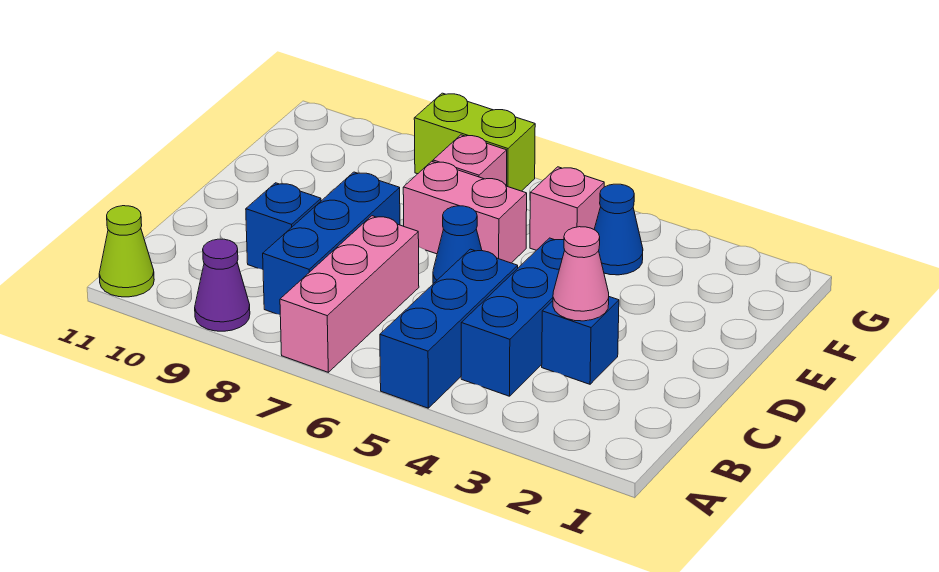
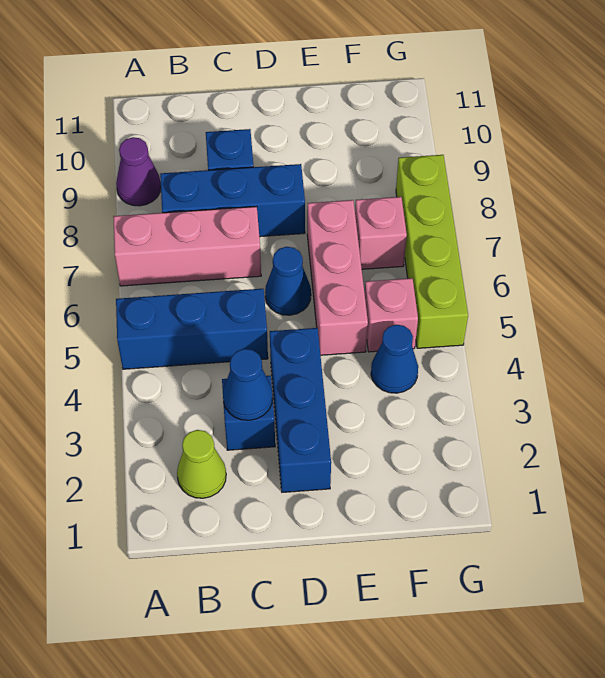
lime 1x1 cone [99,206,154,297] -> lime 1x1 cone moved to [177,430,226,498]
blue 1x3 brick [461,238,565,396] -> blue 1x3 brick turned to [270,328,331,492]
pink 1x1 cone [553,227,609,321] -> blue 1x1 cone [223,349,273,420]
pink 1x2 brick [403,161,527,263] -> pink 1x3 brick [307,200,368,355]
lime 1x2 brick [414,93,535,191] -> lime 1x4 brick [396,155,468,348]

